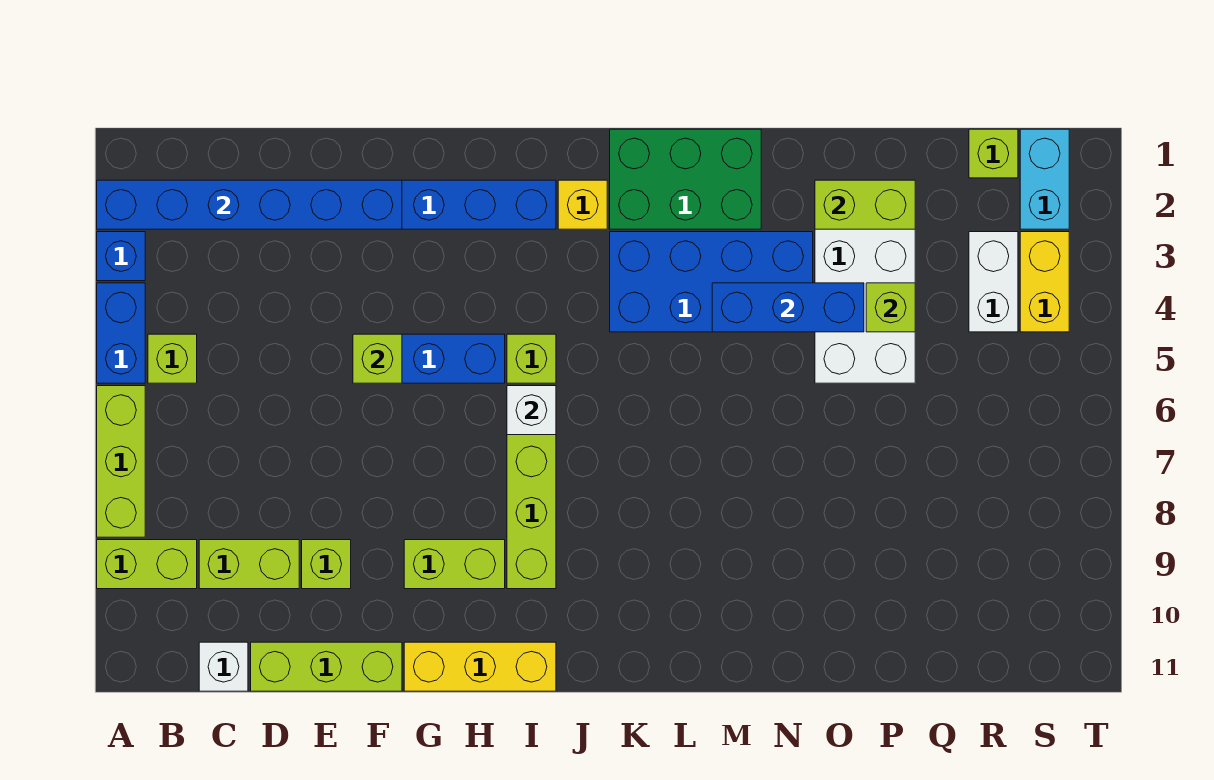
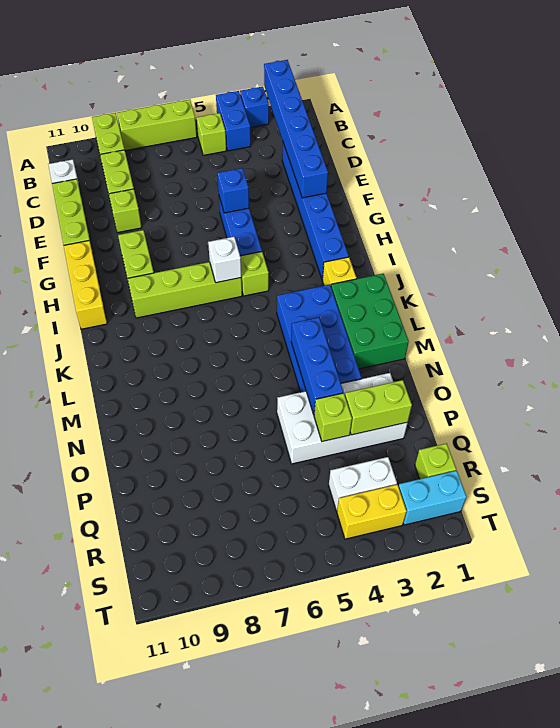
blue 1x2 brick [97,283,145,383] -> blue 1x2 brick turned to [216,91,251,151]
lime 1x1 brick [353,334,402,383] -> blue 1x1 brick [217,168,249,213]
lime 1x2 brick [815,180,915,229] -> lime 1x2 brick turned to [345,380,412,435]

